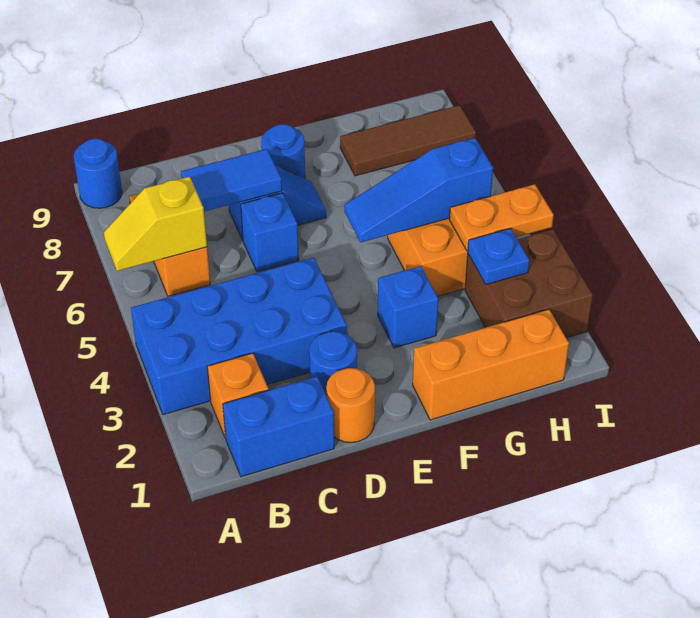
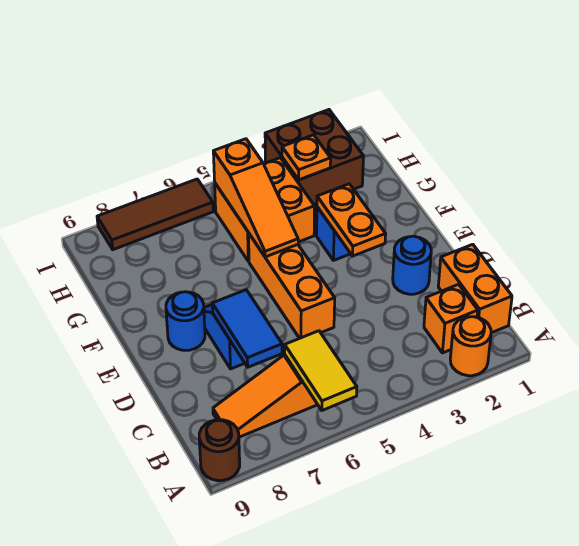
blue 2x4 brick [131,258,347,415] -> none
yellow 1x2 slope [104,176,207,271] -> yellow 1x2 tile [285,331,357,410]
blue 1x1 round brick [74,139,122,208] -> brown 1x1 round brick [199,420,240,481]
blue 1x2 brick [223,377,334,477] -> orange 1x2 brick [438,244,512,333]
orange 1x1 round brick [326,368,375,443] -> orange 1x1 round brick moved to [450,317,491,376]
blue 1x1 brick [241,193,299,272] -> none
orange 1x3 brick [413,309,569,420] -> orange 1x3 brick moved to [249,234,335,338]
blue 1x3 slope [345,138,493,242] -> orange 1x3 slope [213,139,298,257]
brown 1x3 tile [340,105,476,176] -> brown 1x3 tile turned to [97,179,213,250]
blue 1x1 plate [468,228,530,285] -> orange 1x1 plate [282,135,331,180]
orange 1x2 plate [449,184,554,251] -> orange 1x2 plate moved to [317,184,386,256]

